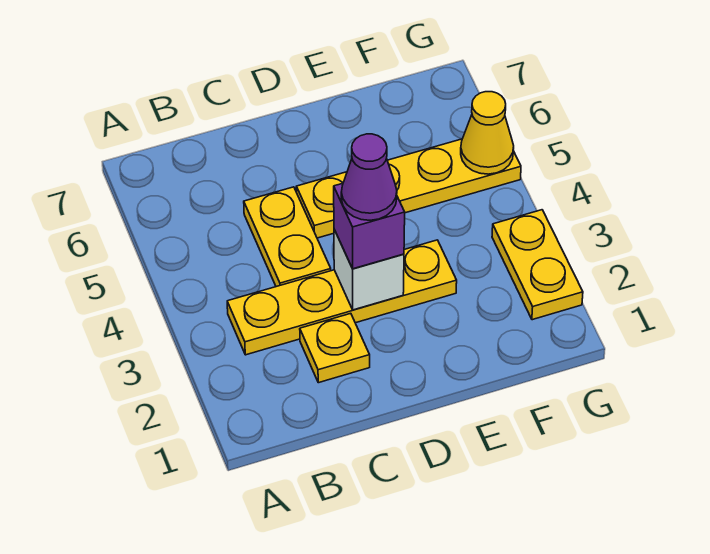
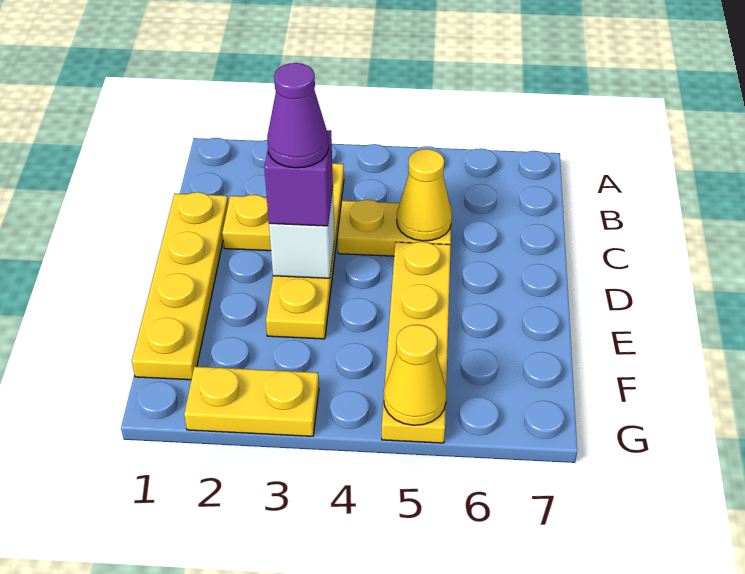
none -> yellow 1x4 plate [132,192,228,380]
none -> yellow 1x1 cone [397,149,452,241]

